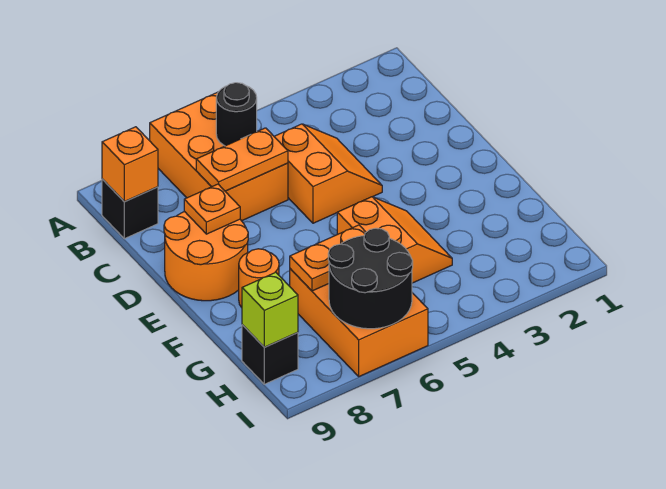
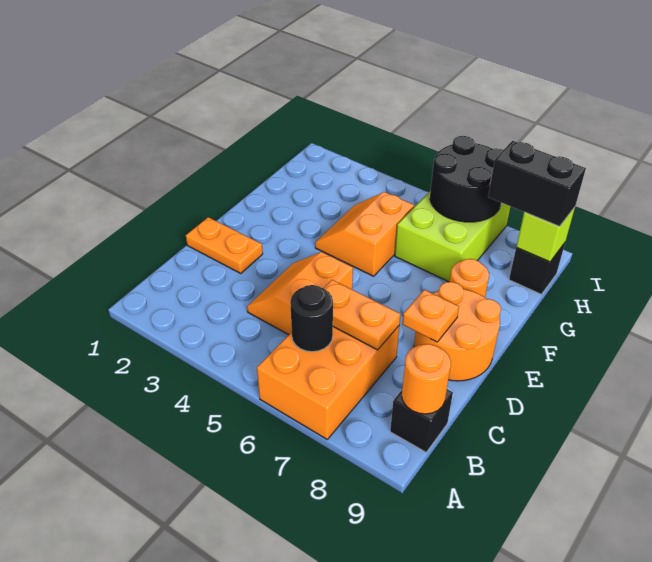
orange 1x1 brick [102,127,158,201] -> orange 1x1 round brick [402,344,451,414]
orange 2x3 brick [290,269,428,376] -> lime 2x3 brick [395,192,511,282]
orange 1x2 plate [290,225,366,291] -> orange 1x2 plate moved to [186,217,263,274]
none -> black 1x2 brick [488,141,586,227]

